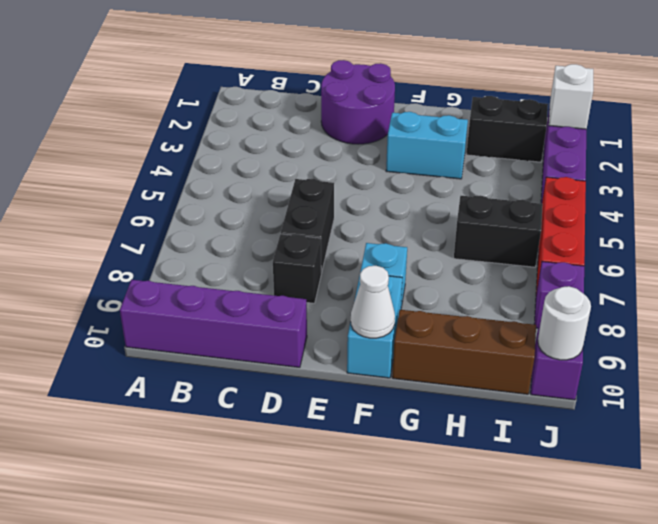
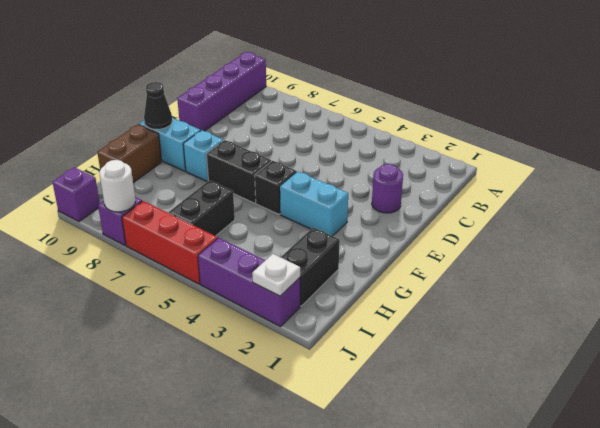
purple 2x2 round brick [321,60,395,144] -> purple 1x1 round brick [372,164,403,213]
black 1x2 brick [281,179,334,273] -> black 1x2 brick moved to [206,140,271,203]
black 1x1 brick [273,234,321,303] -> black 1x1 brick moved to [255,161,296,214]
cyan 1x2 brick [386,112,468,179] -> cyan 1x2 brick turned to [280,171,348,236]
white 1x1 cone [351,266,395,338] -> black 1x1 cone [144,82,172,129]
brown 1x3 brick [392,310,536,394] -> brown 1x2 brick [97,125,162,183]
white 1x1 brick [549,64,593,129] -> white 1x1 plate [252,254,300,296]
white 1x1 round brick [538,286,591,360] -> white 1x1 round brick moved to [100,160,135,212]

